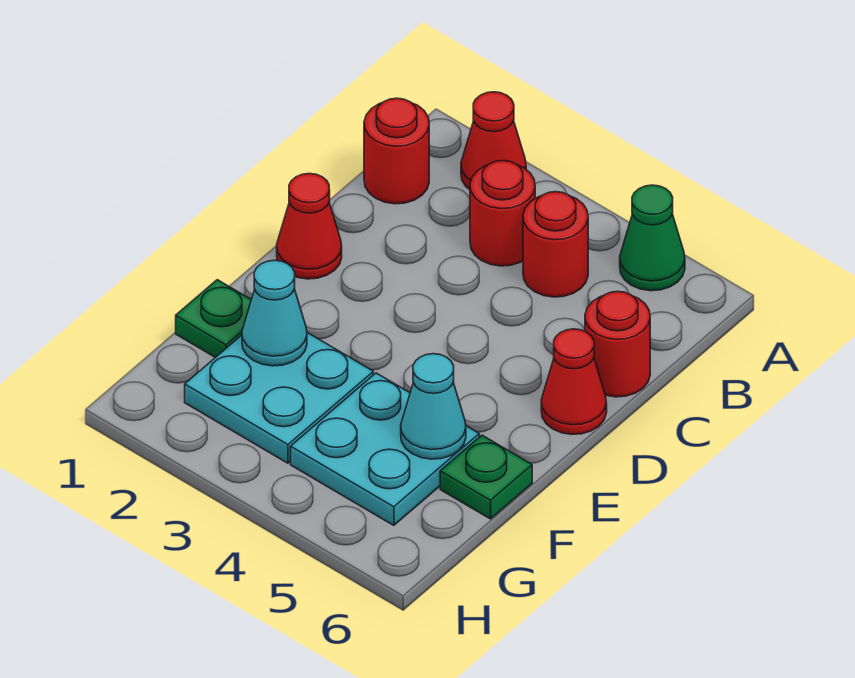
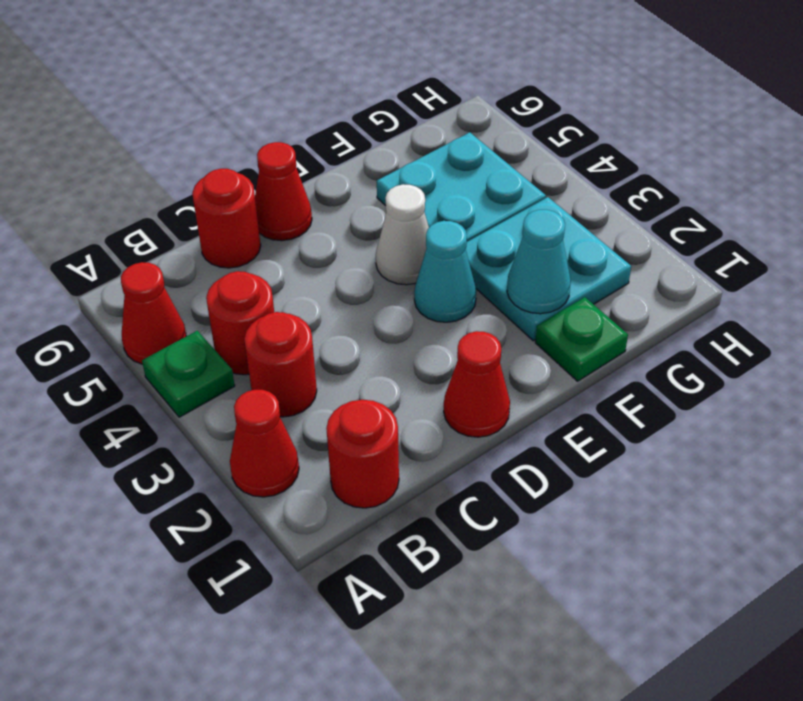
green 1x1 cone [620,185,685,291] -> red 1x1 cone [121,262,186,364]
none -> white 1x1 cone [376,184,429,285]
cyan 1x1 cone [401,354,466,459] -> cyan 1x1 cone moved to [414,221,476,322]
green 1x1 plate [440,435,532,519] -> green 1x1 plate moved to [142,331,235,417]

